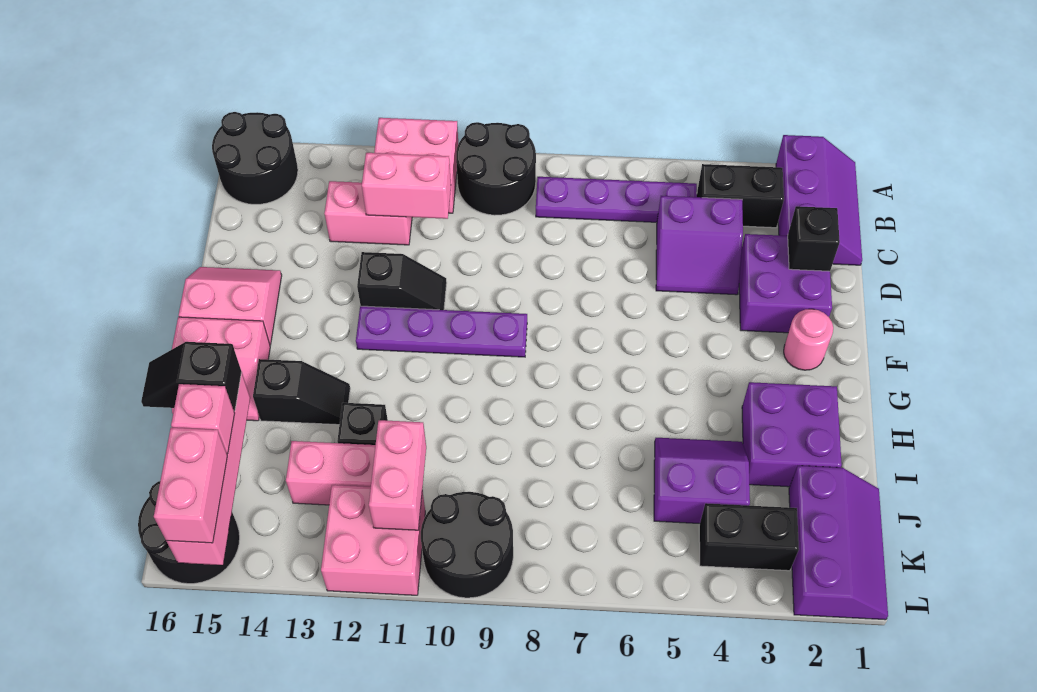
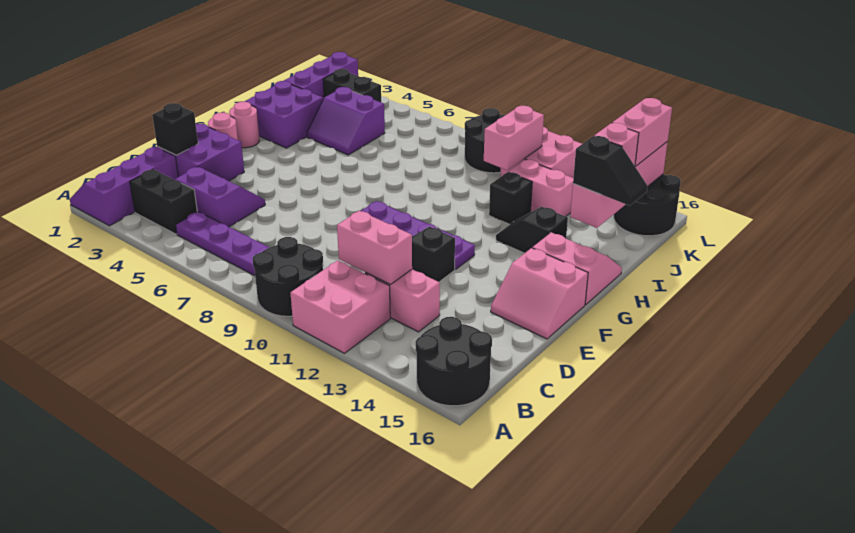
none -> pink 1x1 round brick [229,101,259,148]

